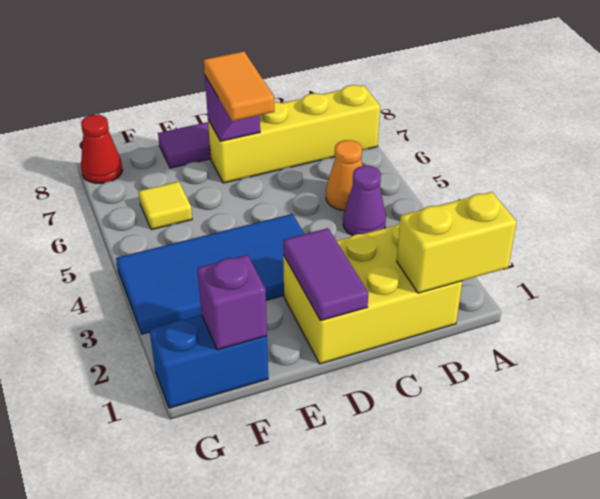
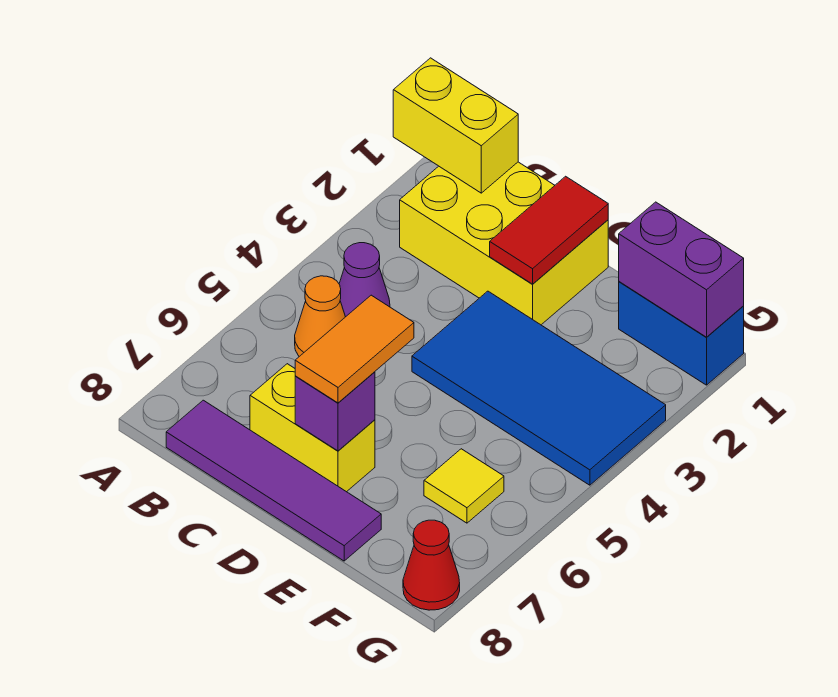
yellow 1x4 brick [208,85,380,183] -> yellow 1x2 brick [250,364,375,492]
purple 1x2 tile [283,228,368,321] -> red 1x2 tile [490,176,608,284]
purple 1x1 brick [197,255,267,350] -> purple 1x2 brick [619,202,744,337]

